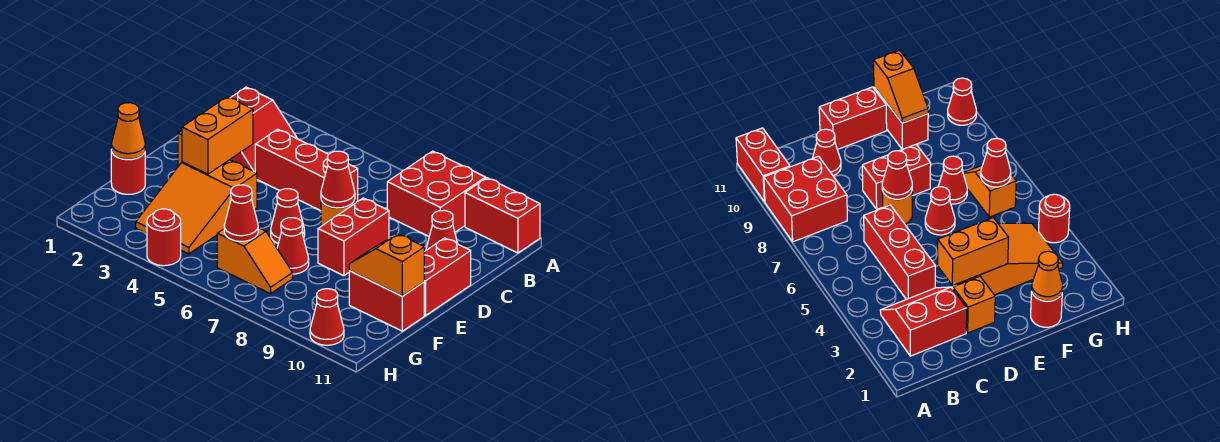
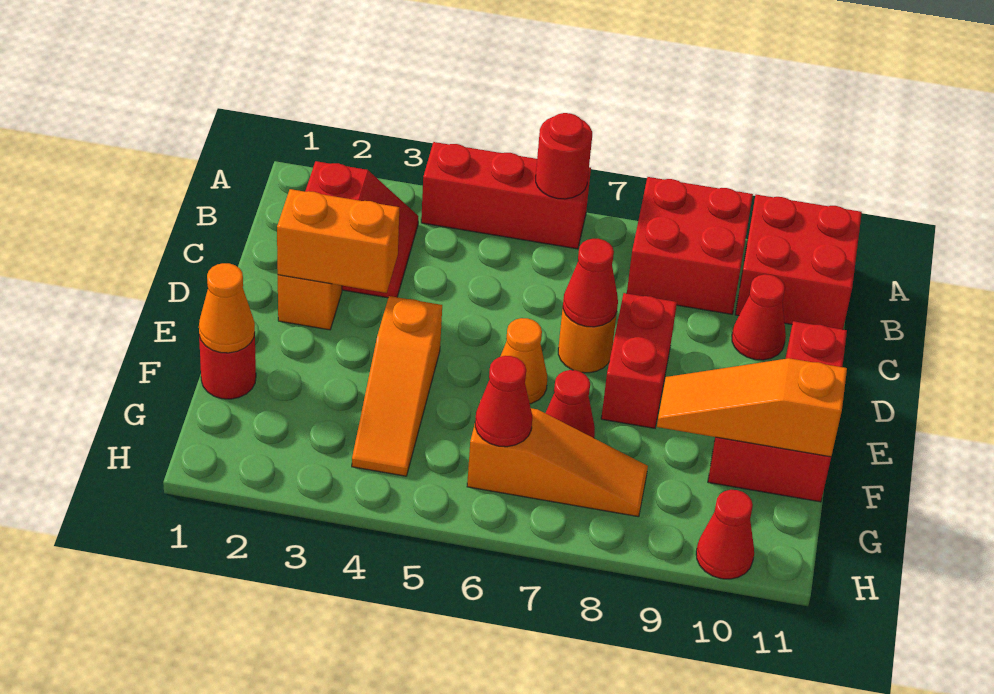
red 1x2 brick [465,178,540,253] -> red 2x2 brick [735,195,862,329]
red 1x3 brick [255,129,358,211] -> red 1x3 brick moved to [421,142,591,249]
orange 1x2 brick [182,97,253,174] -> orange 1x2 brick turned to [277,189,399,293]
orange 2x3 slope [136,160,257,254] -> orange 1x3 slope [352,296,442,476]
red 1x1 cone [271,189,305,243] -> orange 1x1 cone [500,318,547,404]
orange 1x2 slope [349,234,424,296] -> orange 1x3 slope [657,358,847,457]
orange 1x2 slope [217,228,293,294] -> orange 1x3 slope [467,400,648,517]
red 1x1 round brick [147,209,181,266] -> red 1x1 round brick moved to [536,113,592,199]

